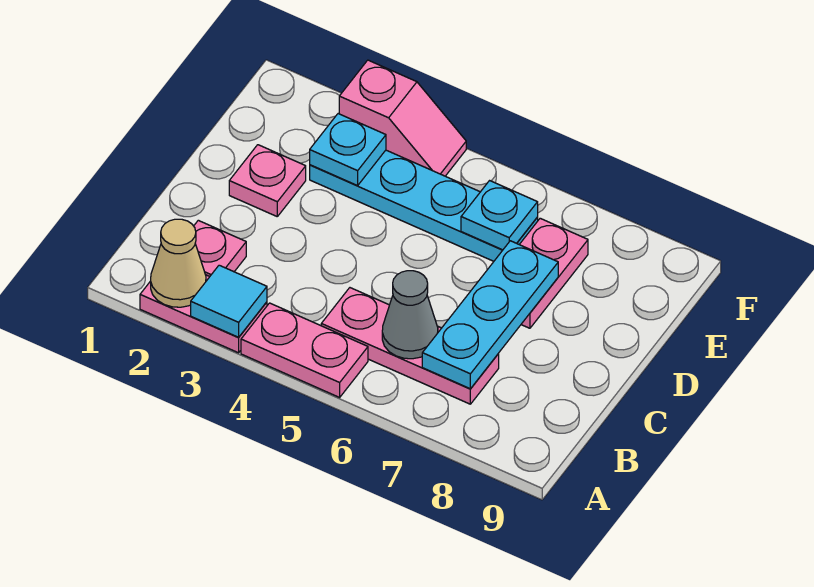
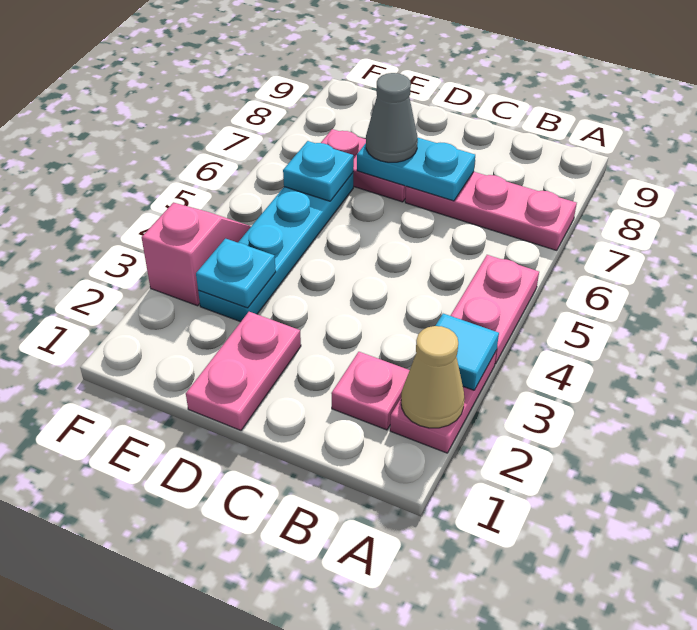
pink 1x3 plate [321,288,499,404] -> pink 1x3 plate turned to [405,172,577,250]
grey 1x1 cone [382,271,438,359] -> grey 1x1 cone moved to [366,73,418,162]
cyan 1x3 plate [422,241,558,389] -> cyan 1x2 plate [357,137,475,201]
pink 1x1 plate [229,145,306,216] -> pink 1x2 plate [186,312,301,430]

